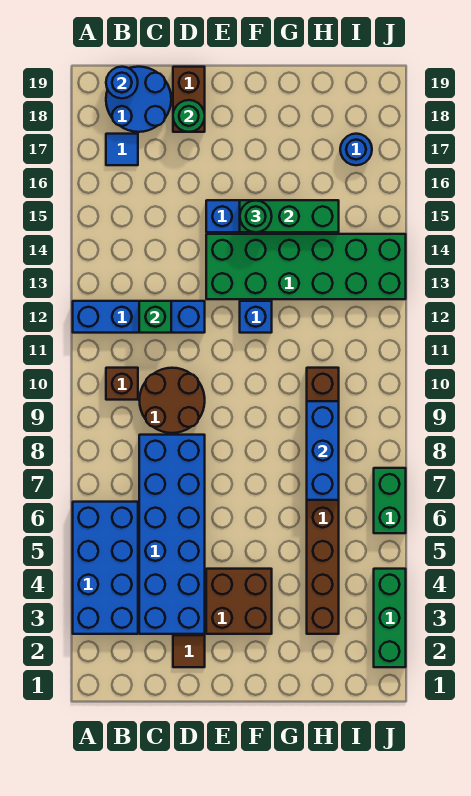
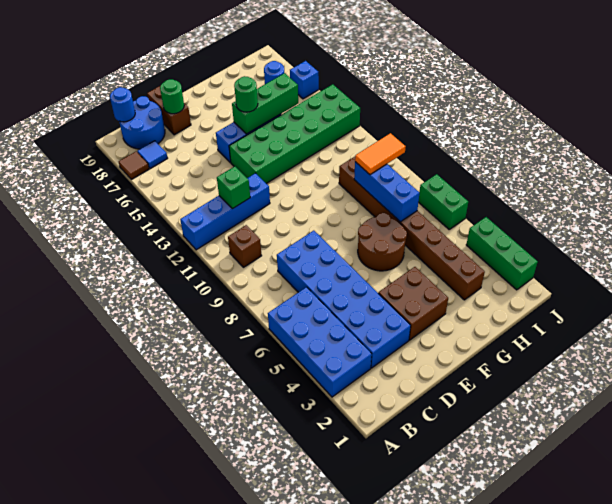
brown 2x2 round brick [139,368,205,433] -> brown 2x2 round brick moved to [358,213,407,271]
brown 1x1 tile [173,635,205,667] -> brown 1x1 tile moved to [119,152,149,179]
blue 1x1 brick [240,301,272,333] -> blue 1x1 brick moved to [290,61,319,99]
none -> orange 1x2 tile [355,133,406,175]

